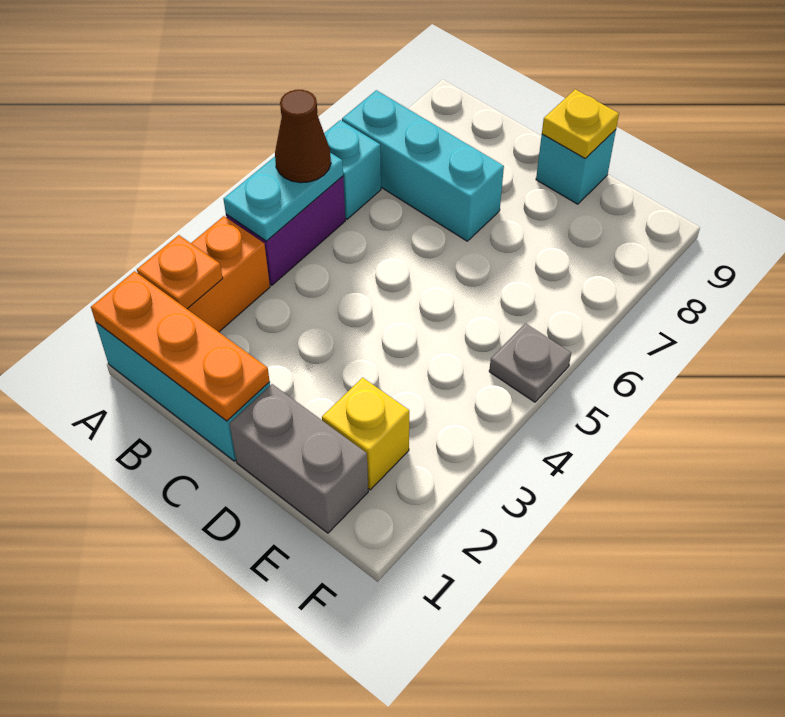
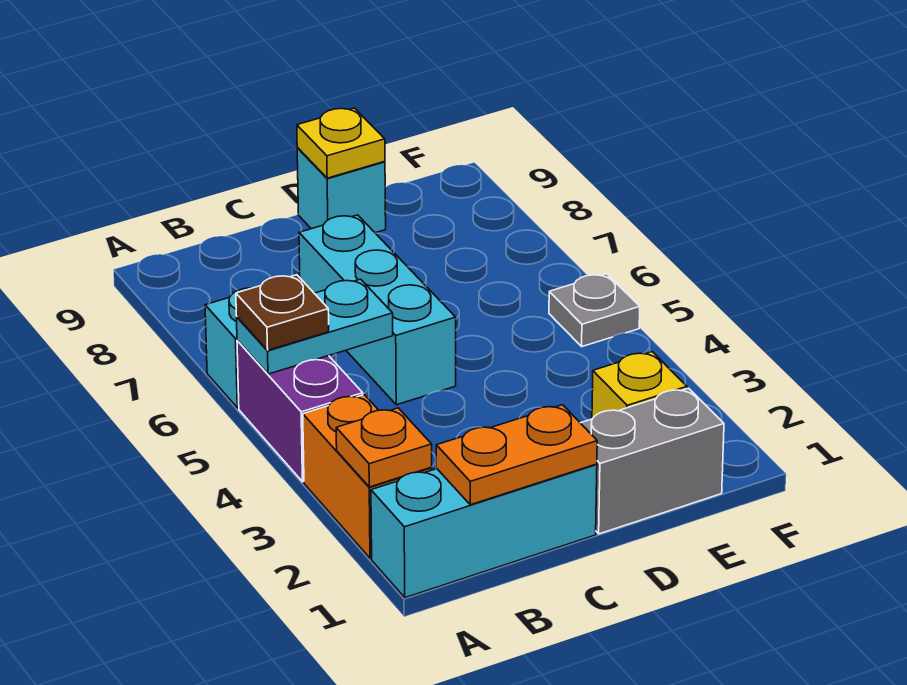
orange 1x3 plate [91,271,270,421] -> orange 1x2 plate [436,405,597,505]
cyan 1x2 plate [224,153,343,241] -> cyan 1x2 plate turned to [237,279,393,374]
brown 1x1 cone [275,90,331,183] -> brown 1x1 plate [236,275,329,350]
cyan 1x3 brick [342,90,504,241] -> cyan 1x3 brick turned to [299,215,456,405]

